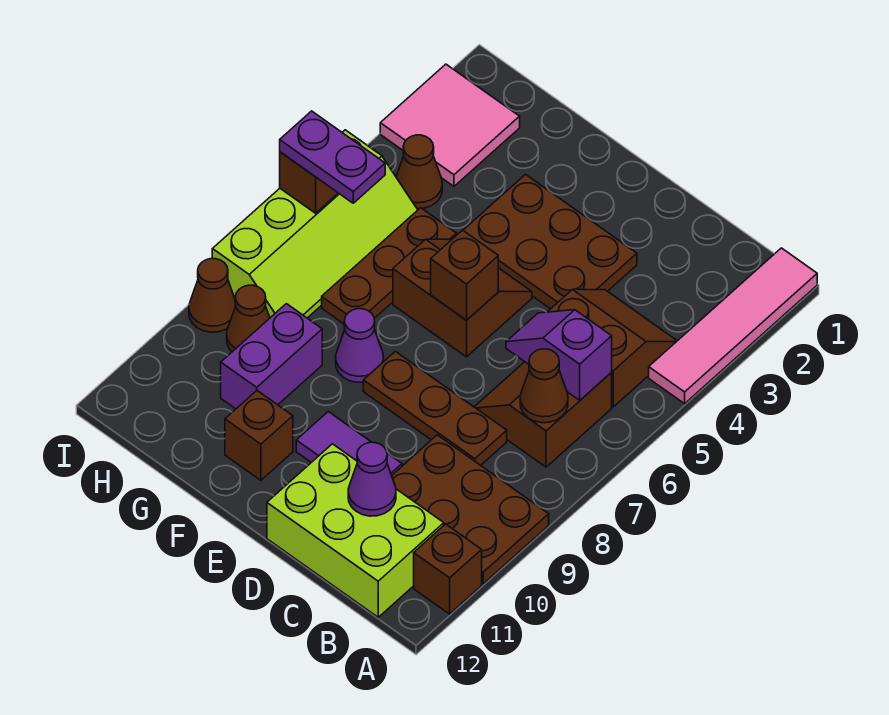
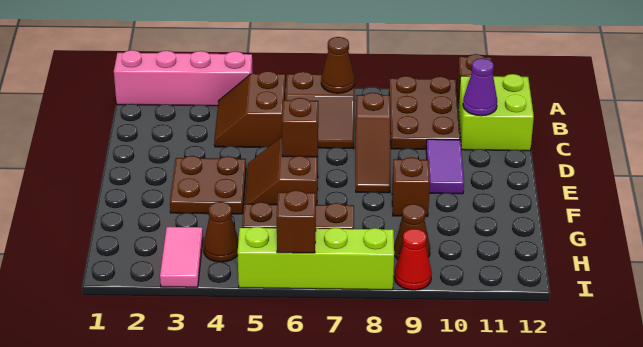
pink 1x4 tile [649,248,817,404] -> pink 1x4 brick [114,50,253,106]
purple 1x2 slope [506,310,612,400] -> none
lime 2x3 brick [267,444,444,617] -> lime 2x2 brick [458,74,534,151]
brown 1x3 plate [363,351,507,465] -> brown 1x3 slope [356,93,391,193]
brown 2x3 plate [463,174,637,309] -> brown 2x2 plate [170,156,246,214]
purple 1x1 cone [336,309,384,382] -> none
brown 1x1 brick [225,391,293,480] -> brown 1x1 brick moved to [392,157,430,216]
purple 1x2 brick [221,304,322,409] -> none
pink 2x2 tile [380,64,520,186] -> pink 1x2 tile [160,227,203,287]
purple 1x2 plate [280,111,385,203] -> none
brown 1x1 cone [189,259,236,332] -> red 1x1 cone [394,229,432,290]

